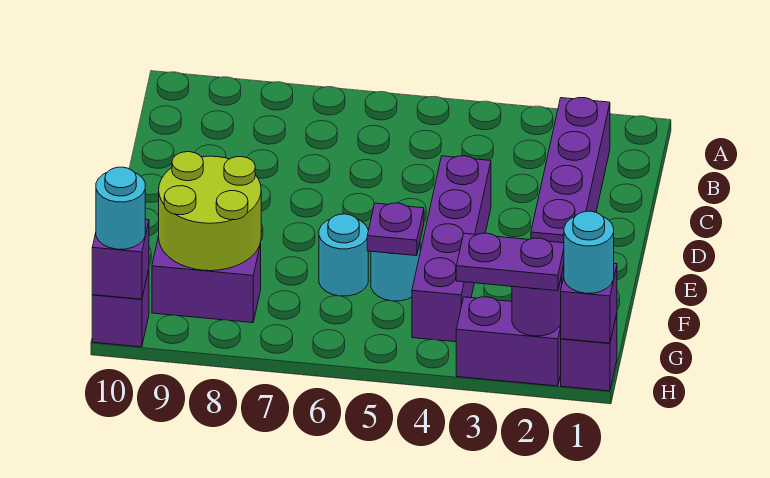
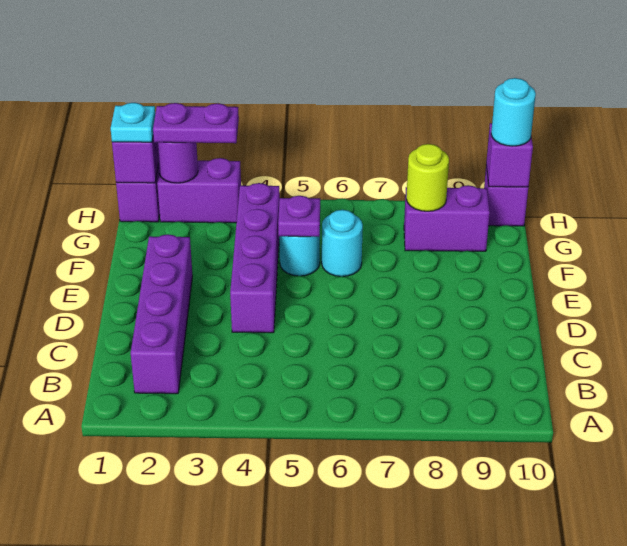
lime 2x2 round brick [159,152,261,271] -> lime 1x1 round brick [406,144,449,211]
cyan 1x1 round brick [564,211,614,293] -> cyan 1x1 plate [111,103,155,142]

